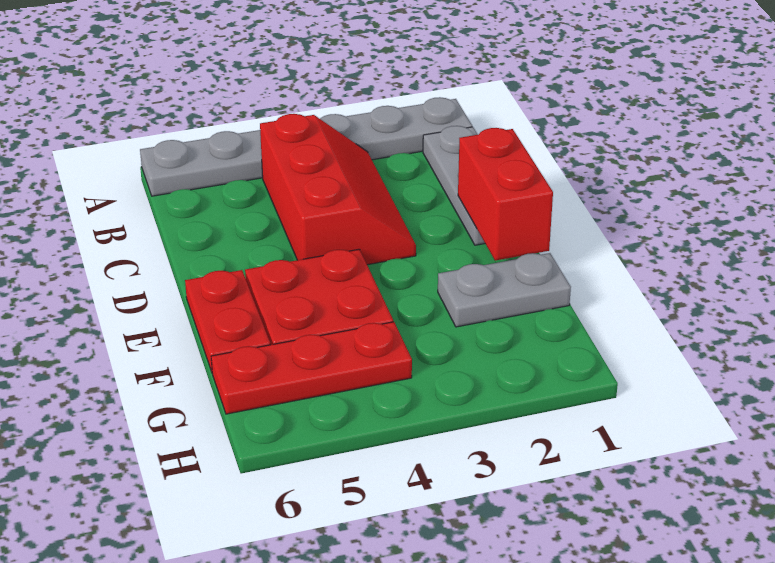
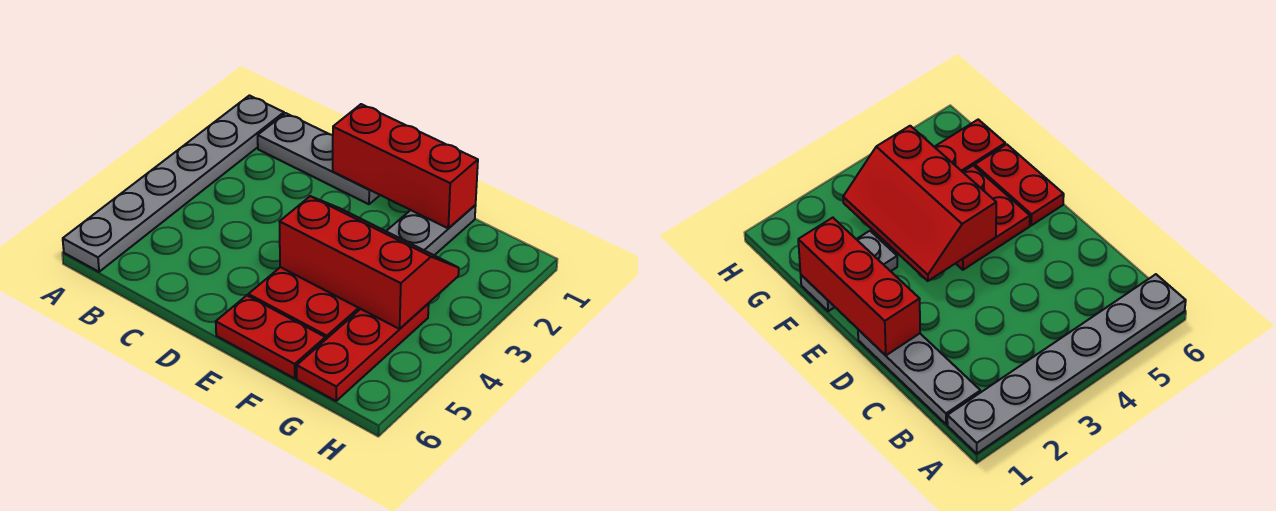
red 2x3 slope [260,114,416,265] -> red 2x3 slope moved to [280,196,459,329]
red 1x2 brick [458,128,553,261] -> red 1x3 brick [333,104,478,228]

